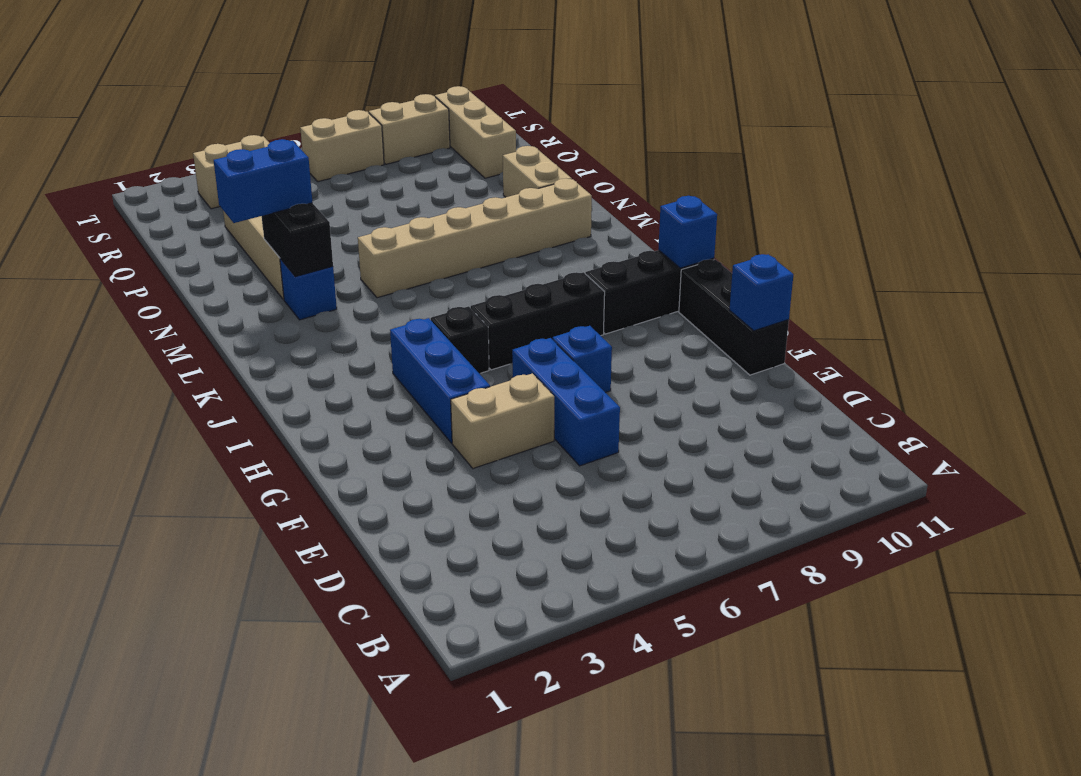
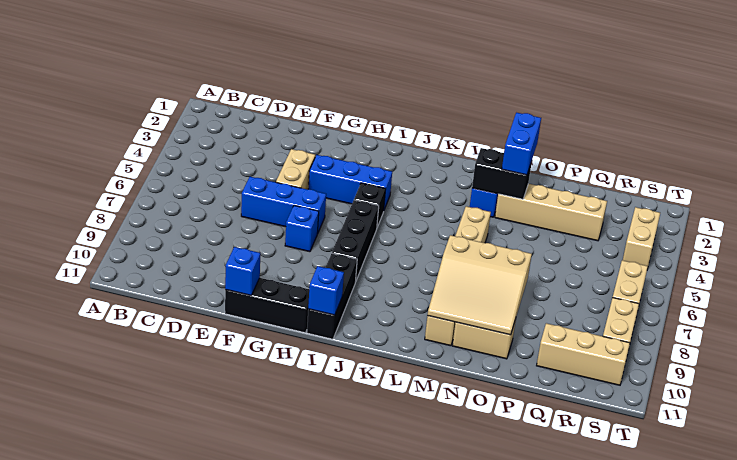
none -> tan 3x3 slope [427,235,532,335]

